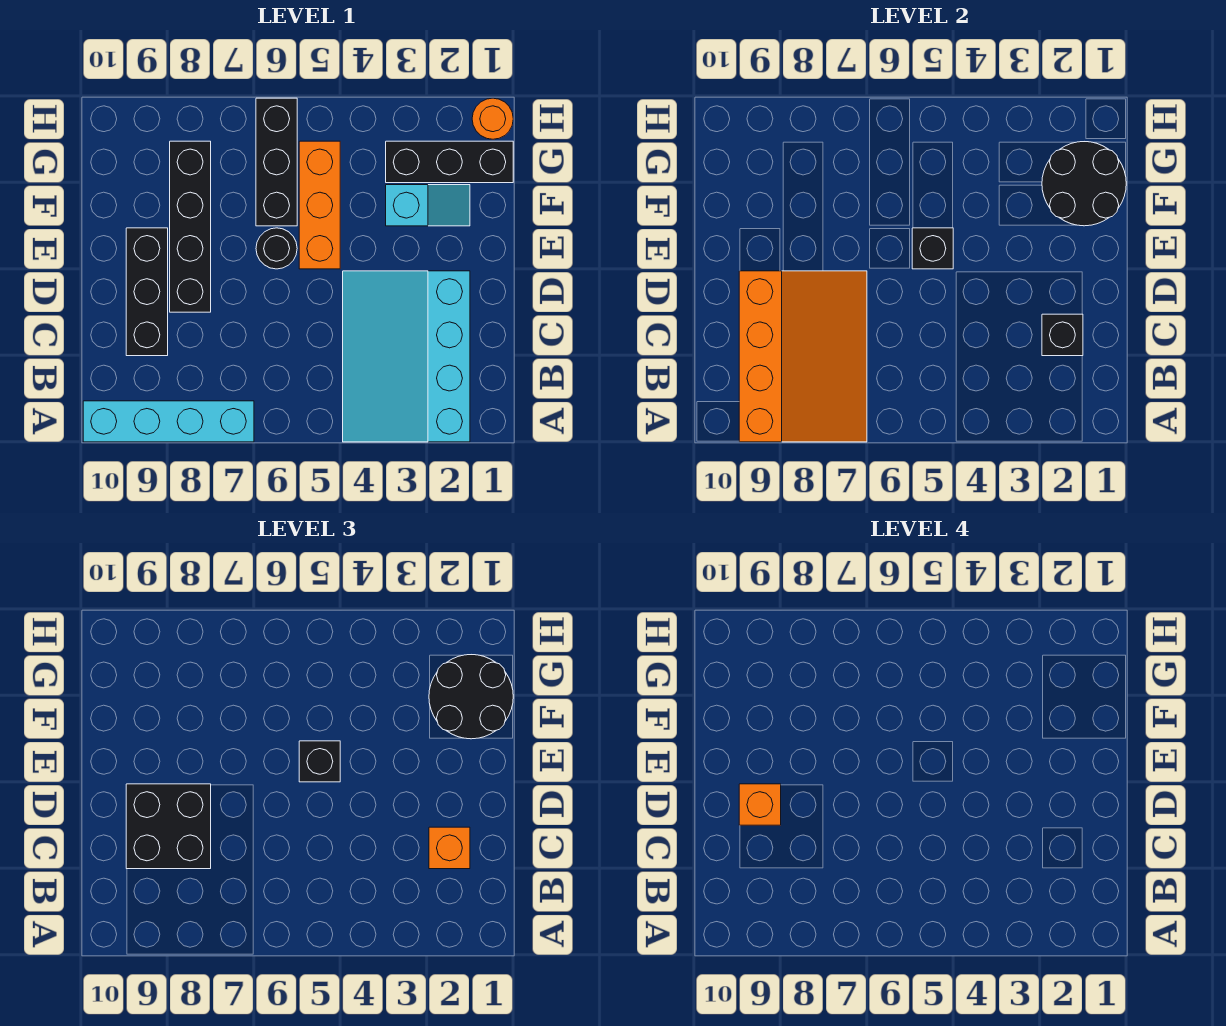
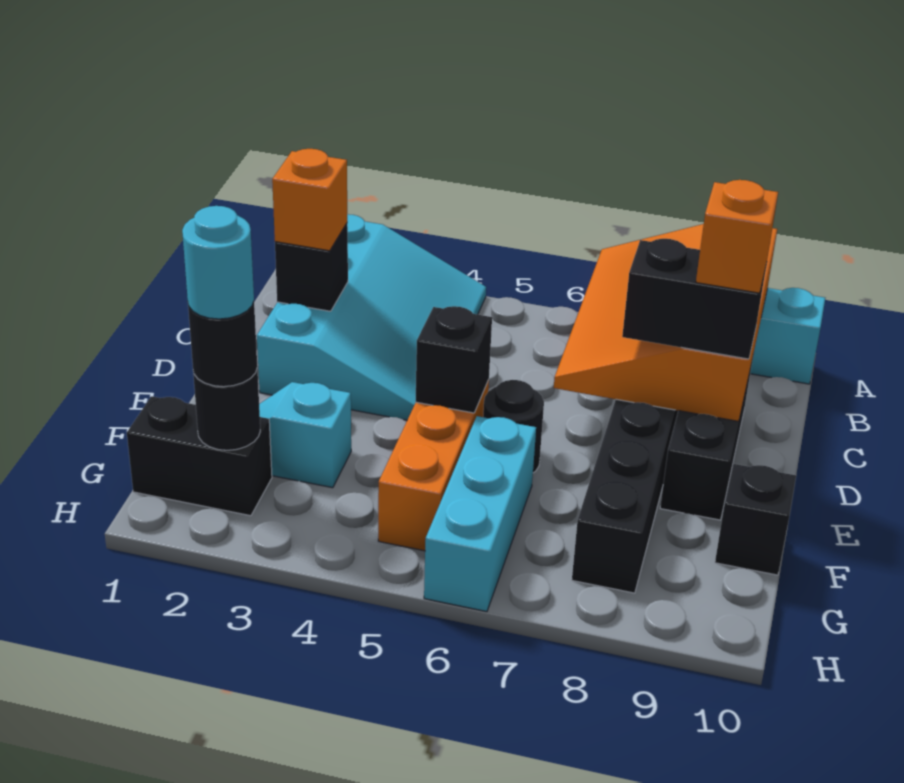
black 2x2 brick [126,784,211,869] -> black 1x2 brick [622,239,766,359]
black 1x1 brick [299,741,340,782] -> black 1x1 brick moved to [715,464,796,575]
black 2x2 round brick [1042,142,1126,226] -> black 1x1 round brick [193,369,260,450]
black 2x2 round brick [429,655,513,739] -> black 1x1 round brick [188,302,257,387]
black 1x3 brick [256,98,297,226] -> cyan 1x3 brick [424,416,536,612]
black 1x3 brick [386,141,513,183] -> black 1x2 brick [127,396,272,516]
none -> cyan 1x1 round brick [182,206,254,319]
orange 1x1 round brick [472,98,513,139] -> none

